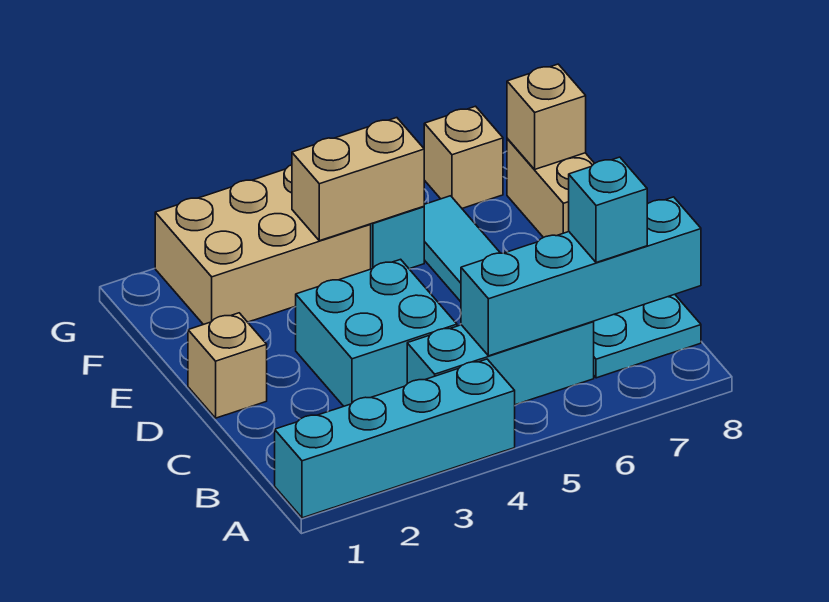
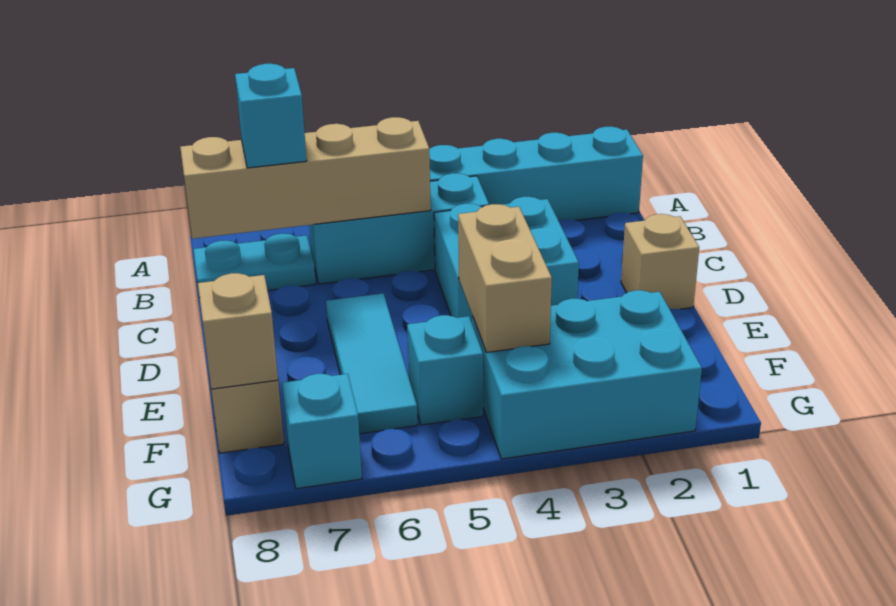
cyan 1x4 brick [461,197,701,356] -> tan 1x4 brick [180,117,431,239]
tan 2x3 brick [155,165,371,325] -> cyan 2x3 brick [472,290,702,459]
tan 1x2 brick [292,118,424,241] -> tan 1x2 brick turned to [458,204,552,352]
tan 1x1 brick [424,106,503,208] -> cyan 1x1 brick [282,374,362,489]

